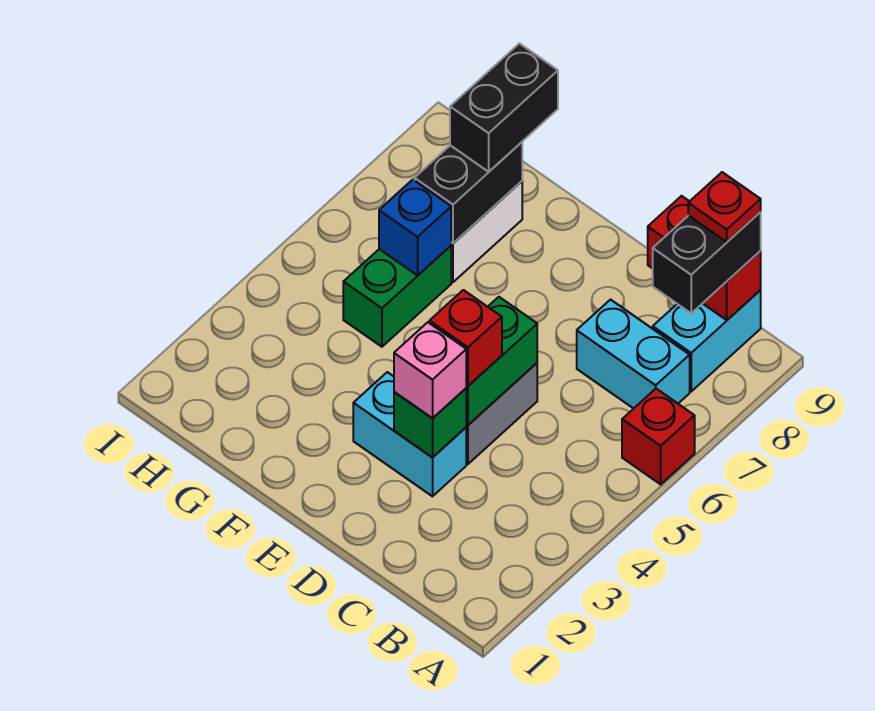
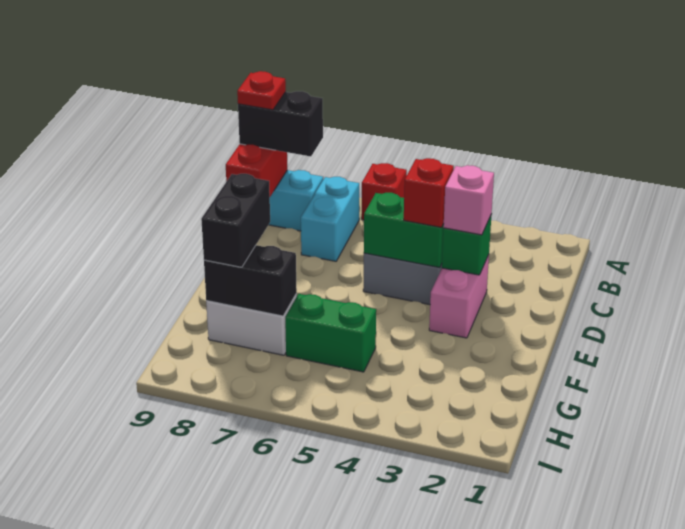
cyan 1x2 brick [353,372,466,496] -> pink 1x2 brick [429,255,489,338]
blue 1x1 brick [379,180,451,275] -> none
black 1x2 brick [450,44,558,172] -> black 1x2 brick turned to [201,174,270,267]

